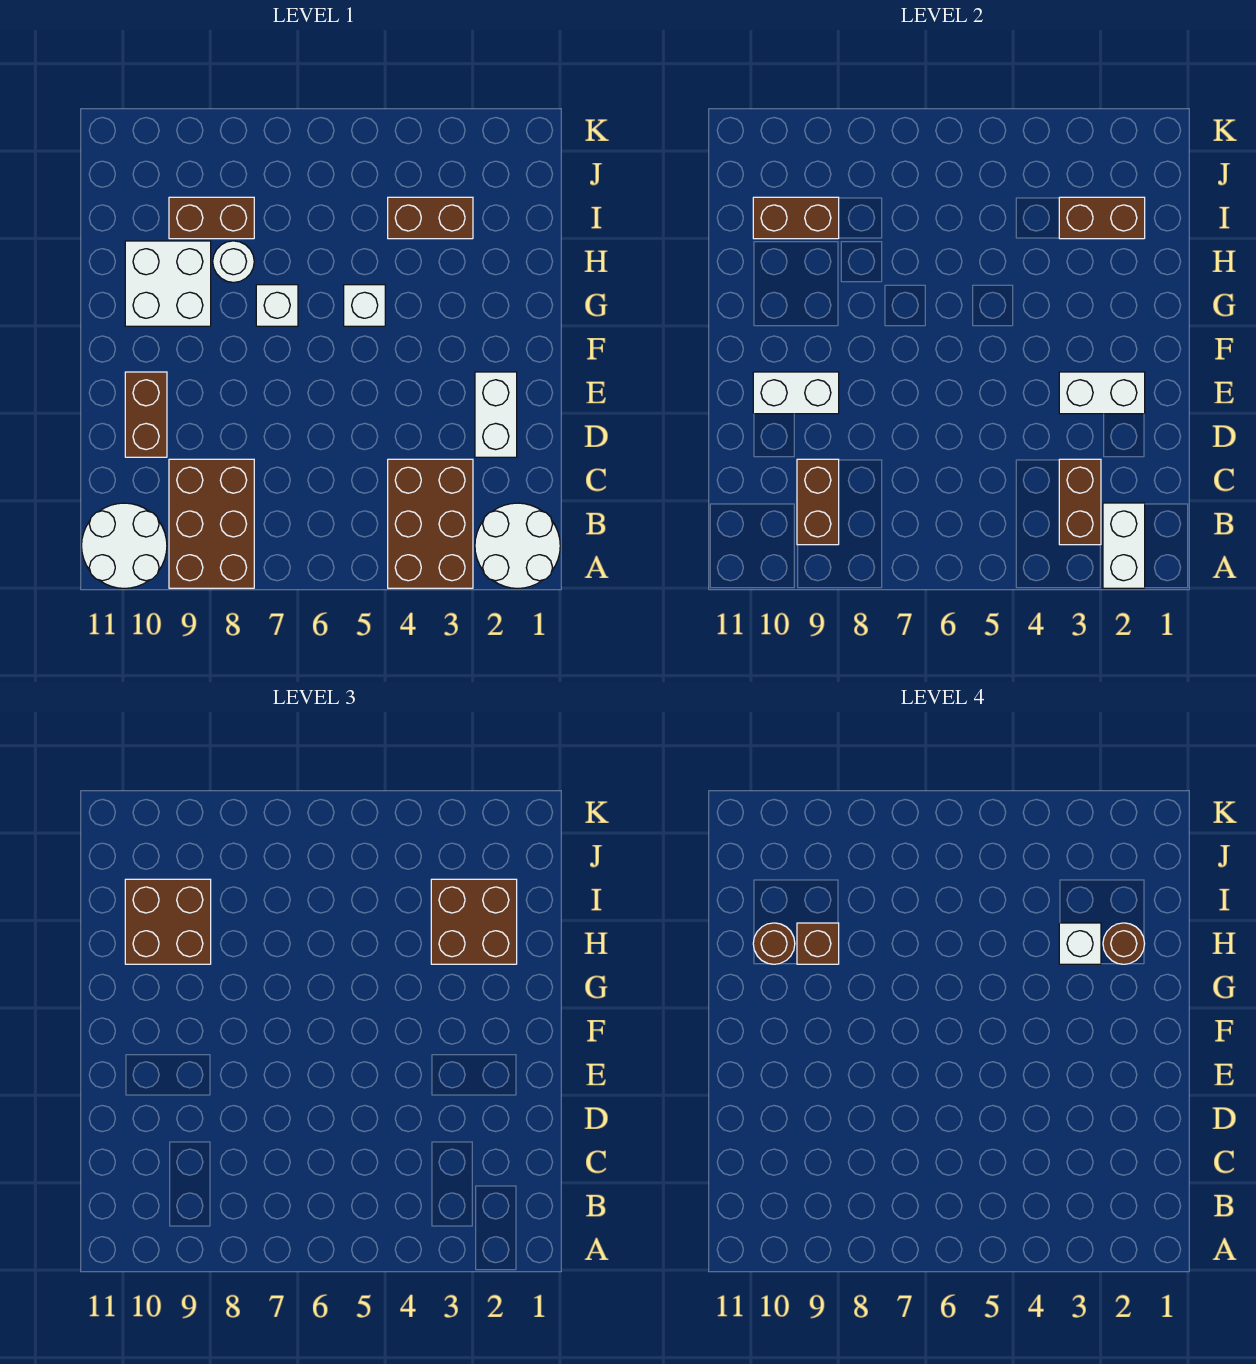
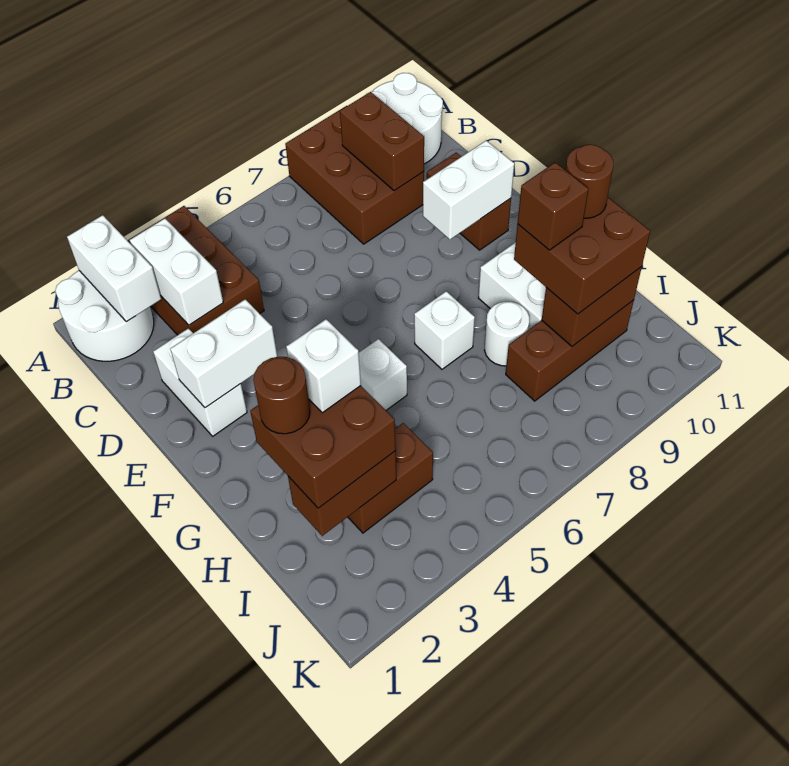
brown 1x2 brick [1059,459,1101,545] -> white 1x2 brick [130,218,223,325]
brown 1x2 brick [169,197,254,239] -> brown 1x3 brick [506,300,634,401]

